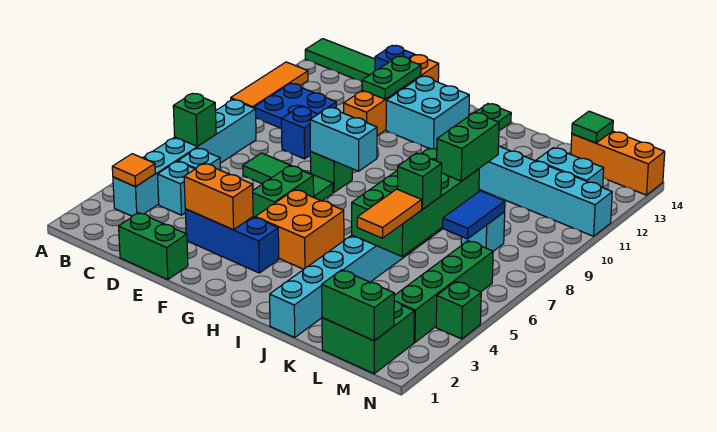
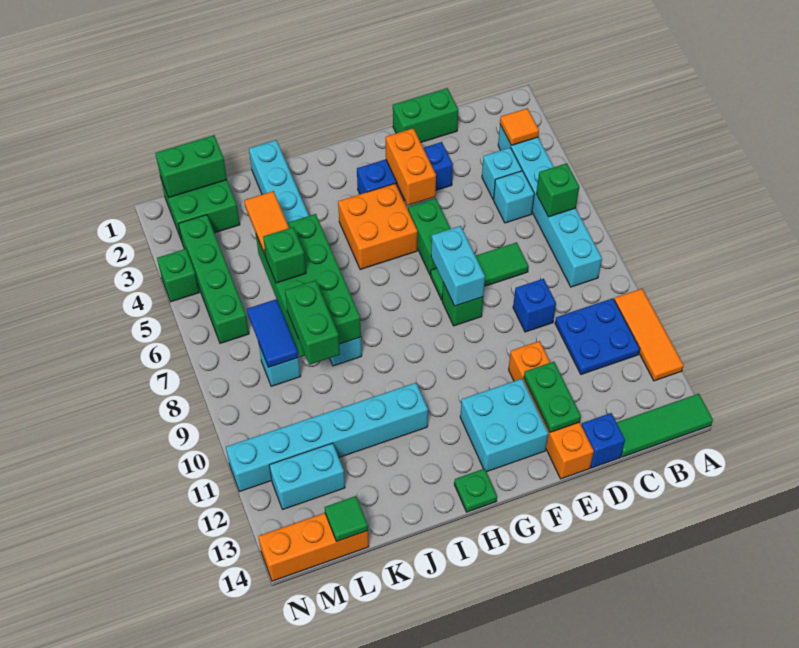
orange 1x2 brick [184,164,253,230] -> orange 1x2 brick turned to [386,128,436,205]
cyan 1x2 brick [310,107,377,171] -> cyan 1x2 brick turned to [431,226,485,306]

